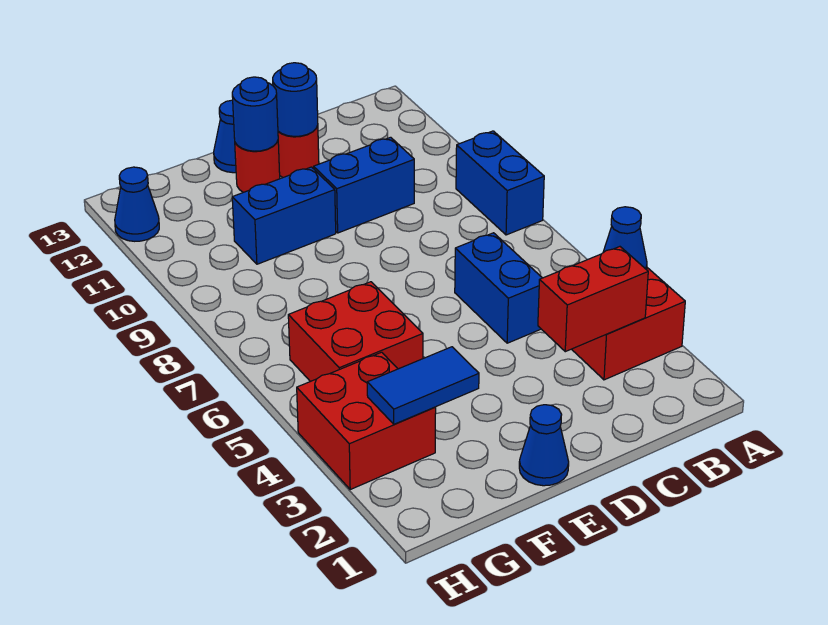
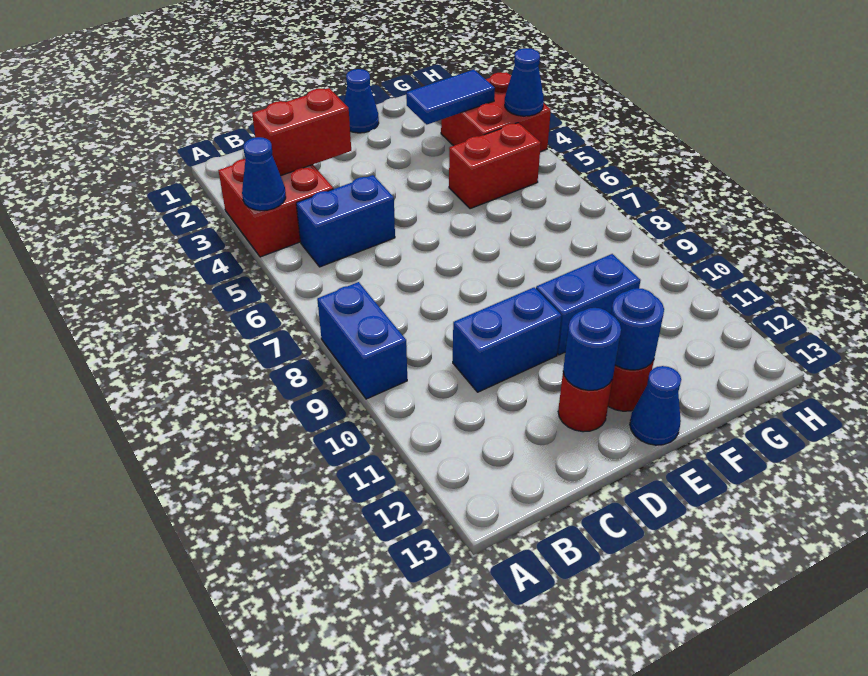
blue 1x2 brick [455,233,542,343] -> blue 1x2 brick turned to [296,175,395,267]
red 2x2 brick [288,282,423,382] -> red 1x2 brick [449,123,541,209]
blue 1x1 cone [115,167,159,241] -> blue 1x1 cone moved to [505,48,544,116]

